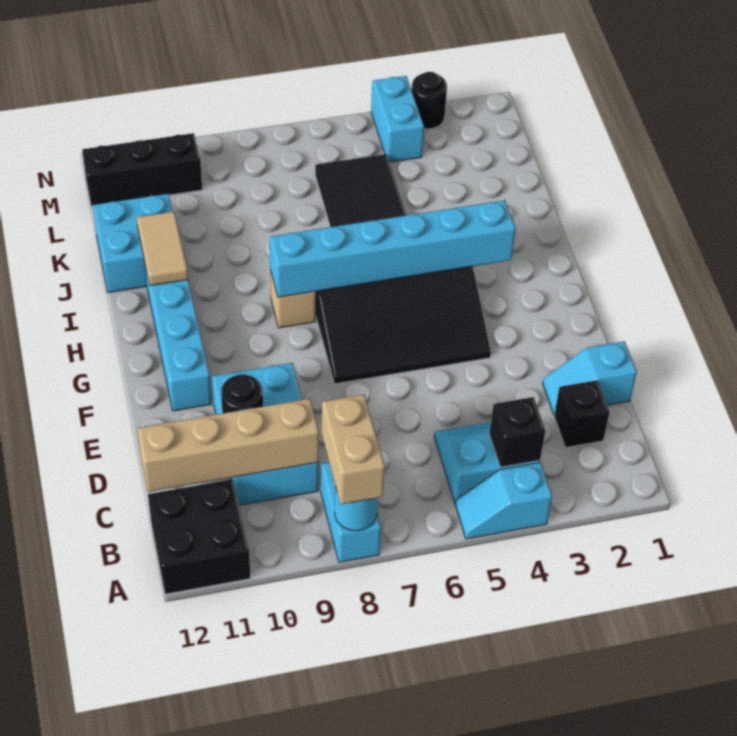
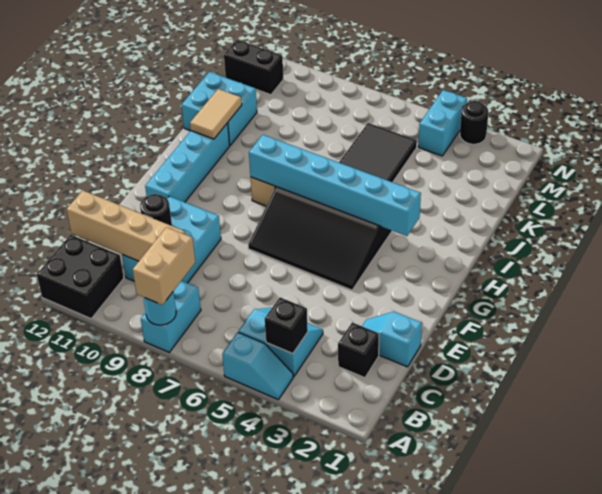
cyan 1x2 slope [455,462,552,539] -> cyan 1x2 slope turned to [222,332,293,400]
black 1x3 brick [82,133,202,207] -> black 1x2 brick [224,40,283,95]

